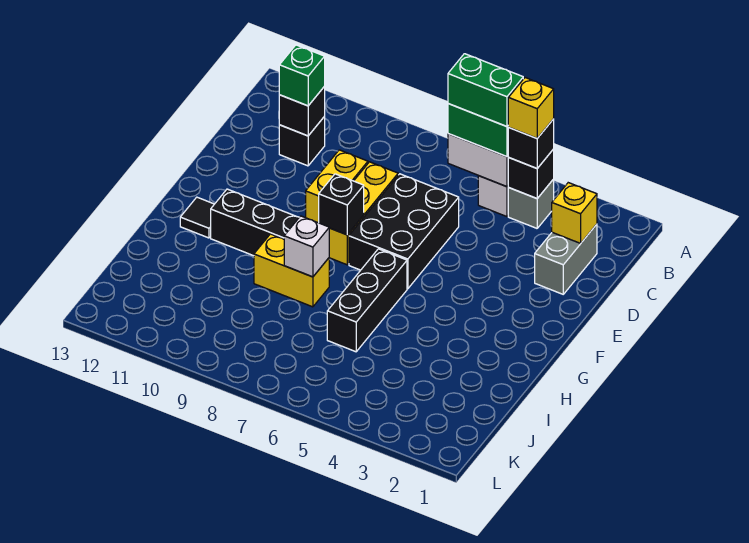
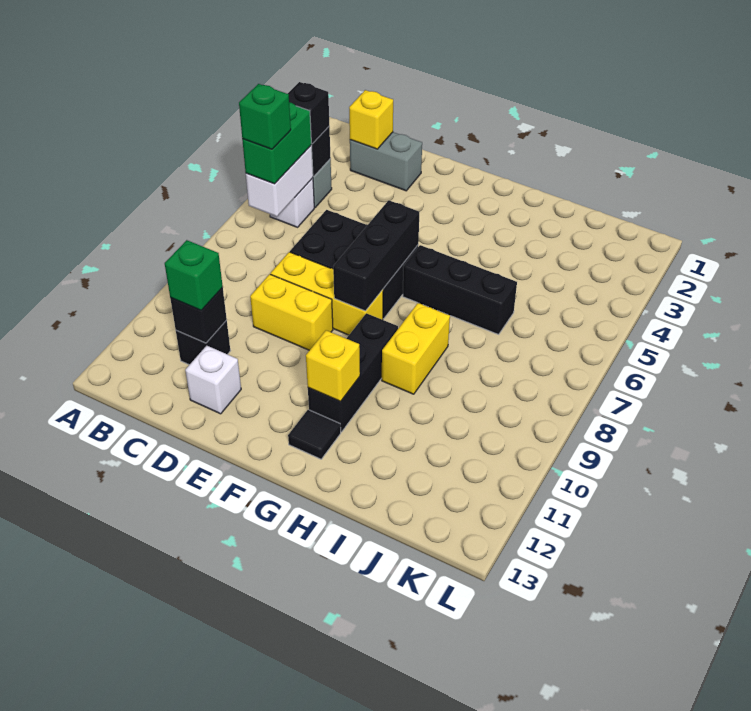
yellow 1x1 brick [508,78,554,138] -> yellow 1x1 brick moved to [306,330,360,401]
green 1x2 brick [448,54,523,127] -> green 1x1 brick [239,84,291,149]
black 1x1 brick [319,174,364,235] -> black 1x3 brick [333,200,419,311]
white 1x1 brick [284,216,329,277] -> white 1x1 brick moved to [185,346,241,414]

